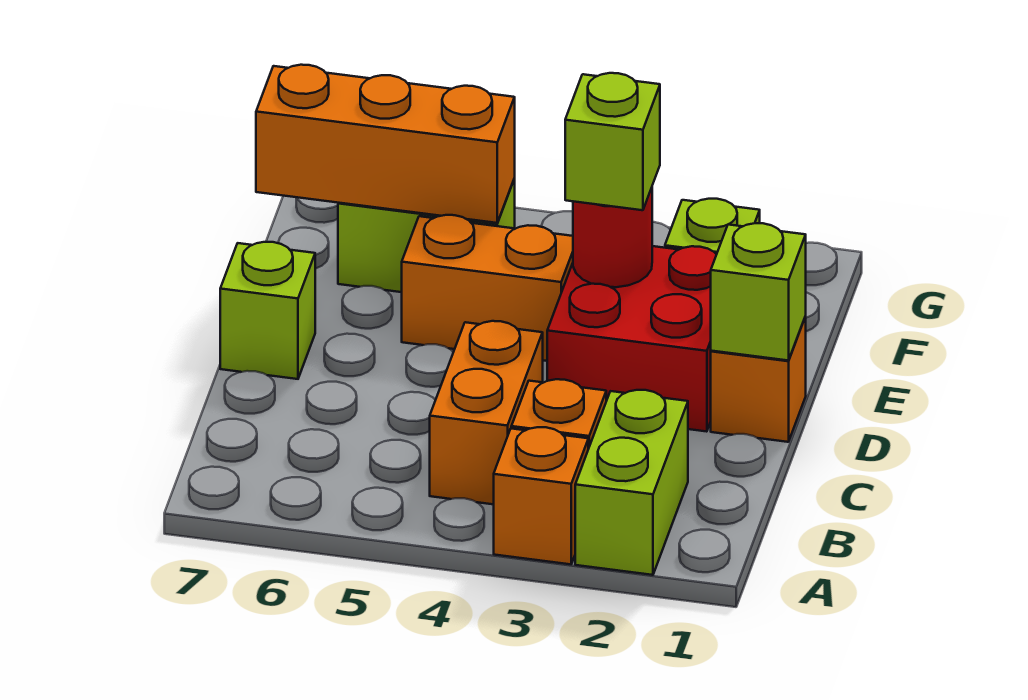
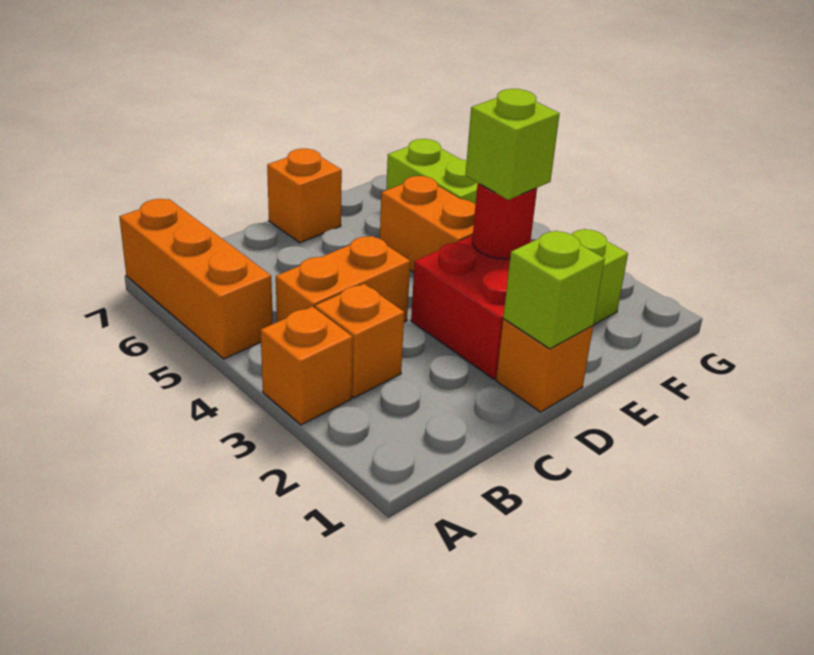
lime 1x2 brick [575,390,688,575] -> none
lime 1x1 brick [220,242,315,379] -> orange 1x1 brick [267,149,342,243]
orange 1x3 brick [256,65,515,223] -> orange 1x3 brick moved to [119,199,273,359]

